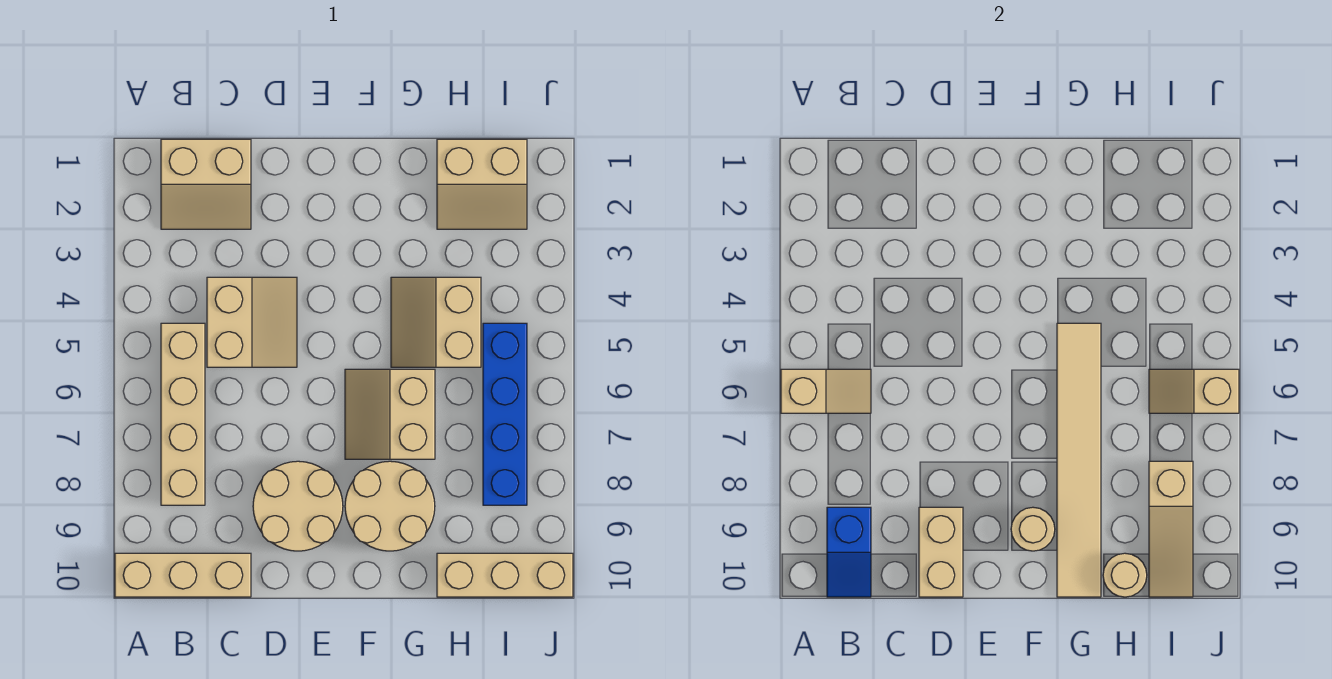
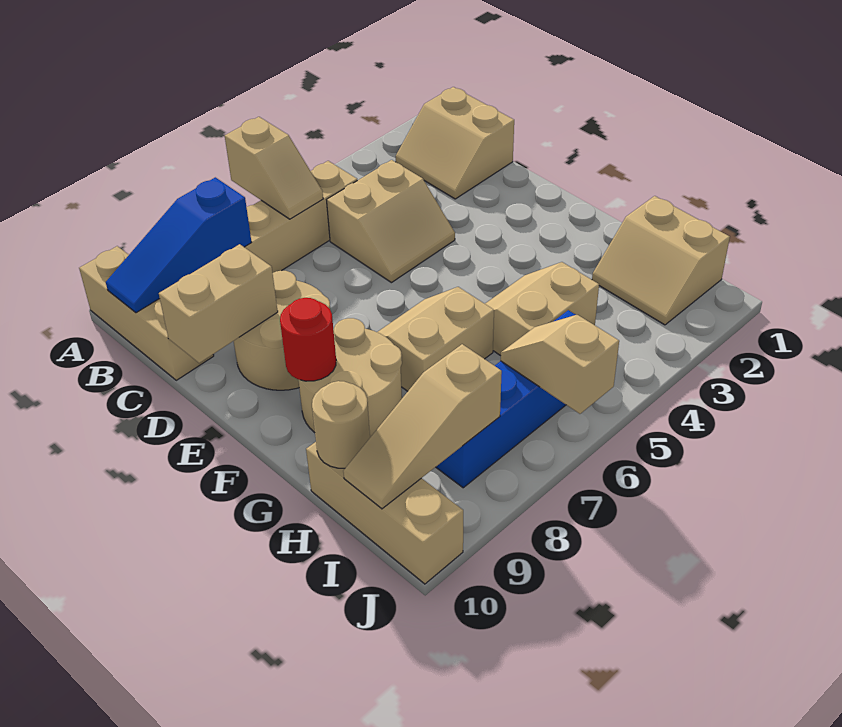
blue 1x2 slope [827,507,871,597] -> blue 1x3 slope [106,177,252,313]
tan 1x1 round brick [1011,507,1055,551] -> red 1x1 round brick [280,298,336,381]
tan 1x6 tile [1057,323,1101,597] -> none

